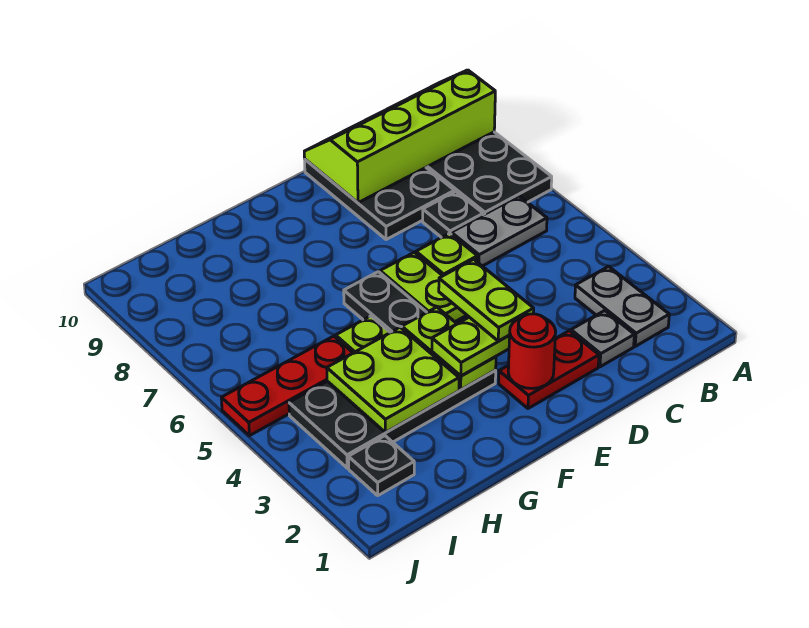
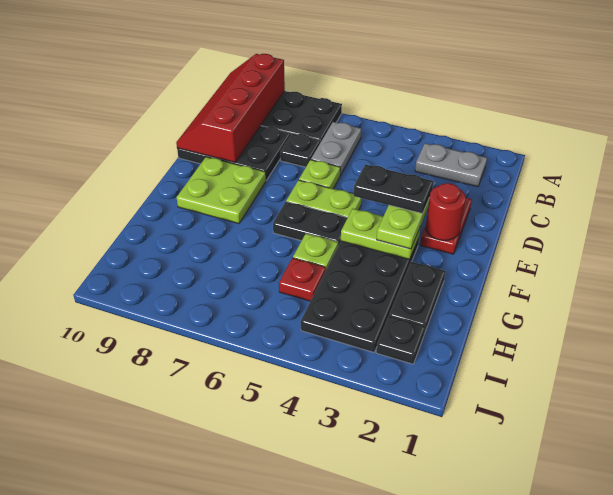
lime 2x4 slope [304,70,495,203] -> red 2x4 slope [176,54,285,163]
grey 1x1 plate [571,311,634,367] -> none
lime 1x2 plate [439,259,534,341] -> black 1x2 plate [354,164,433,214]
none -> black 1x2 plate [389,262,446,334]
lime 2x2 plate [327,328,459,432] -> lime 2x2 plate moved to [177,157,266,224]
red 1x3 plate [221,336,353,436] -> red 1x1 plate [279,258,326,301]

